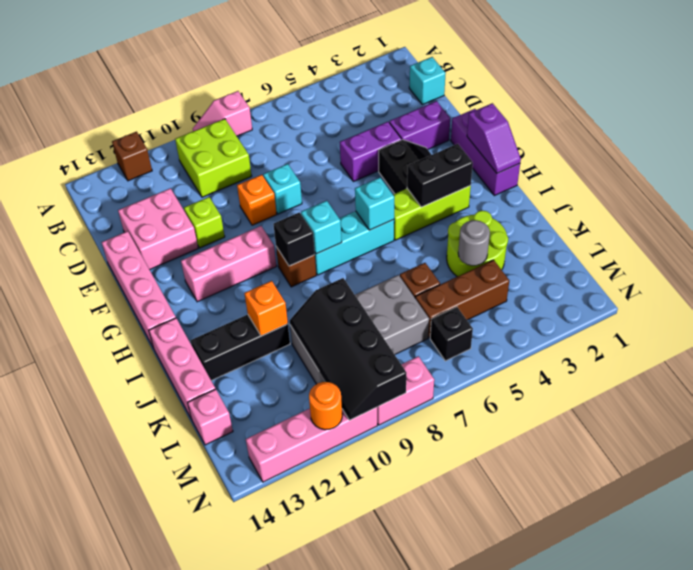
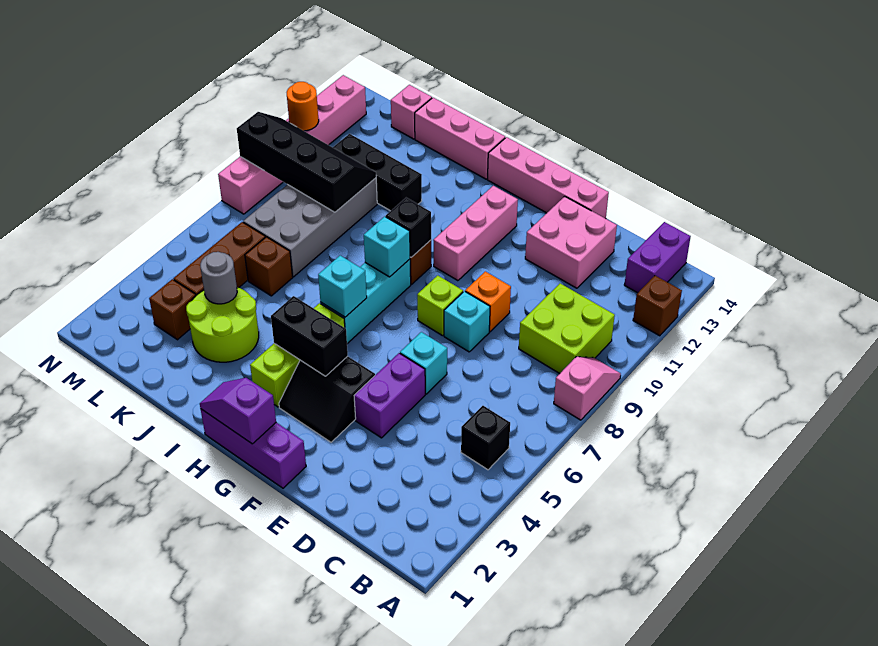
cyan 1x1 brick [409,57,446,105] -> cyan 1x1 brick moved to [400,332,447,394]
purple 1x2 brick [389,101,450,149] -> purple 1x2 brick moved to [624,222,691,293]
lime 1x1 brick [184,197,225,248] -> lime 1x1 brick moved to [417,275,463,336]
black 1x2 brick [407,144,473,207] -> black 1x2 brick turned to [271,296,348,376]
black 1x3 brick [191,315,290,381] -> black 1x3 brick turned to [333,134,422,211]
orange 1x1 brick [244,281,288,336] -> none
none -> brown 1x1 brick [149,279,196,340]
black 1x1 brick [430,307,473,361] -> black 1x1 brick moved to [461,406,510,470]

